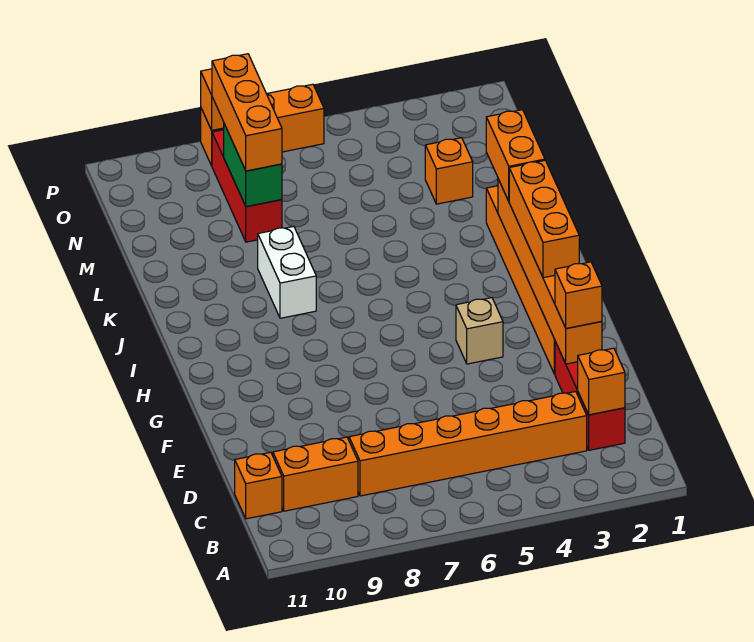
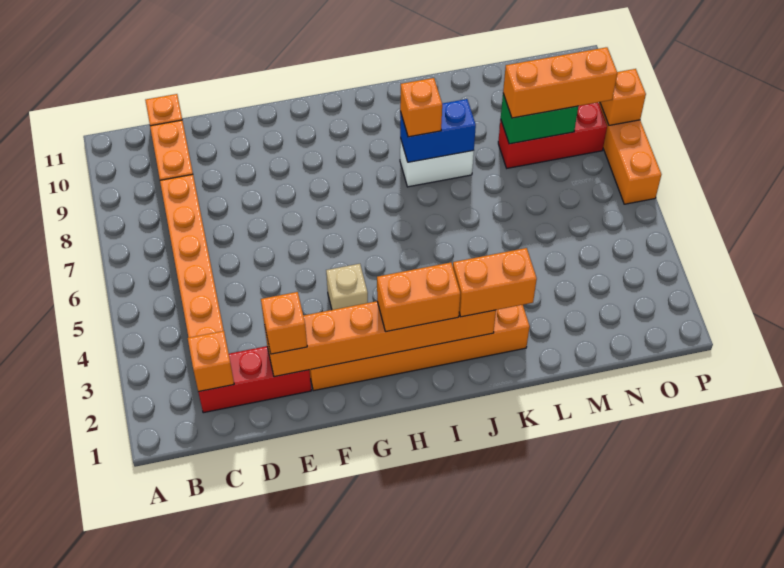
orange 1x3 brick [509,161,579,278] -> orange 1x2 brick [377,263,460,332]
none -> blue 1x2 brick [400,99,476,162]
orange 1x1 brick [425,138,473,204] -> orange 1x1 brick moved to [400,78,442,137]

